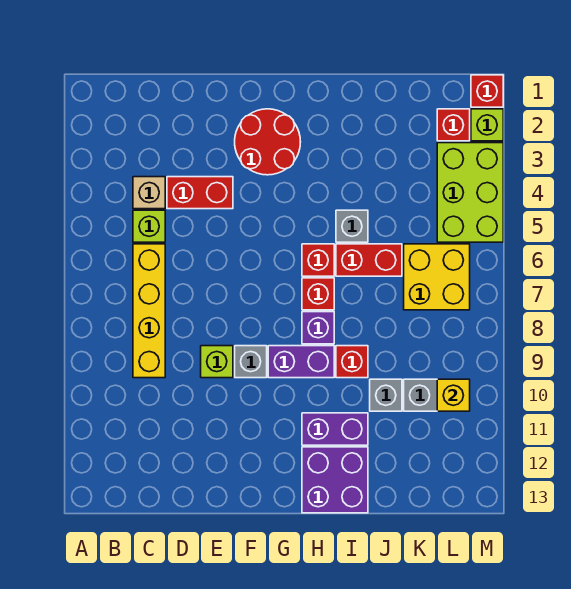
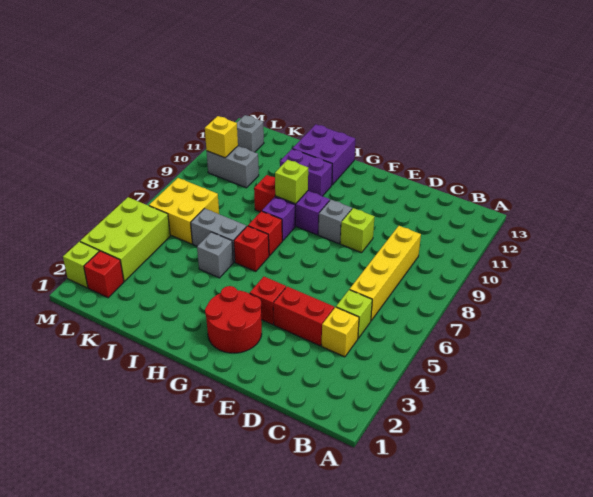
tan 1x1 brick [133,177,165,209] -> yellow 1x1 brick [322,307,359,357]
none -> lime 1x1 brick [275,160,308,204]
red 1x2 brick [336,244,402,276] -> grey 1x2 brick [191,208,246,262]
grey 1x1 brick [370,379,402,411] -> grey 1x1 brick moved to [237,115,264,152]
red 1x1 brick [471,75,503,107] -> red 1x1 brick moved to [250,277,286,324]

